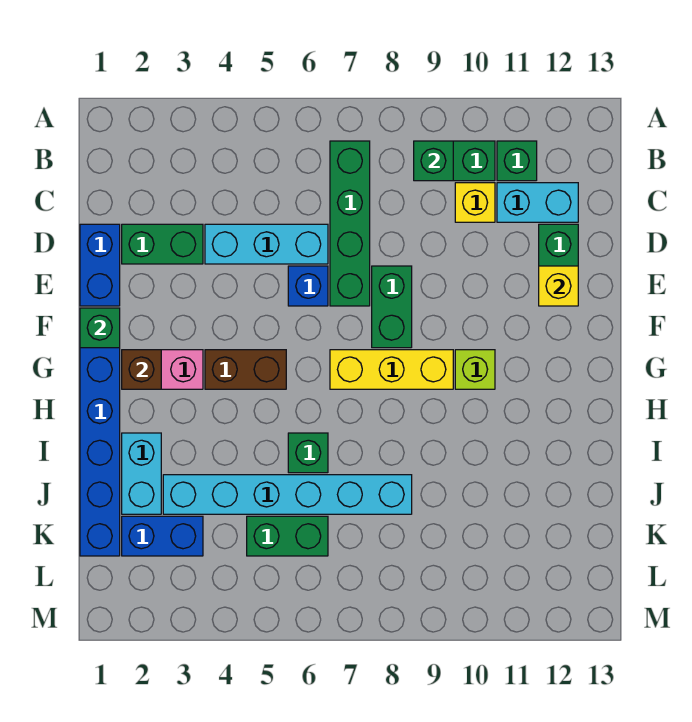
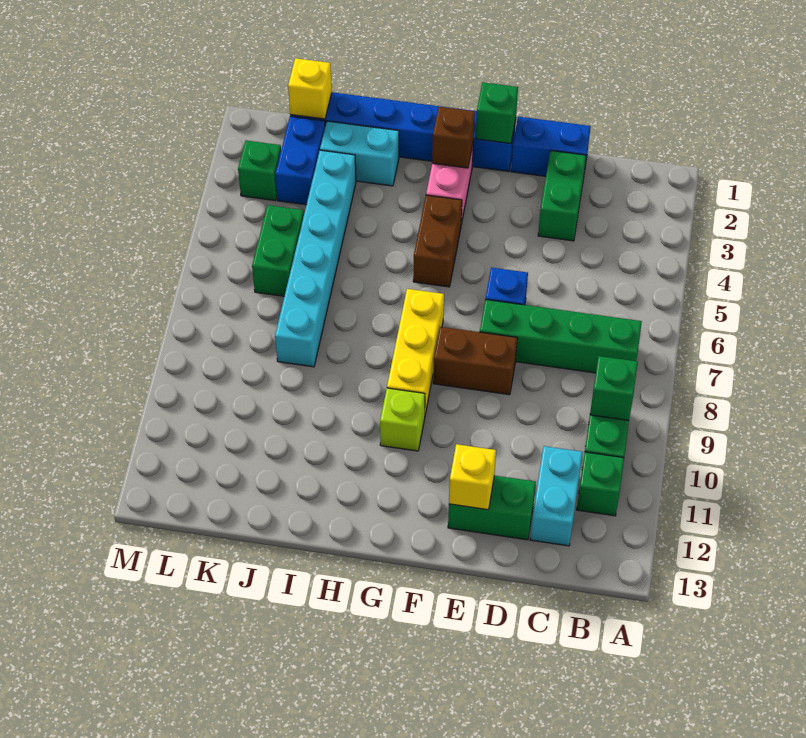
yellow 1x1 brick [455,183,495,222] -> yellow 1x1 brick moved to [288,58,332,119]
cyan 1x3 brick [205,224,328,264] -> none
green 1x2 brick [372,266,412,348] -> brown 1x2 brick [433,327,517,395]
green 1x1 brick [288,433,328,473] -> green 1x1 brick moved to [238,140,281,201]

